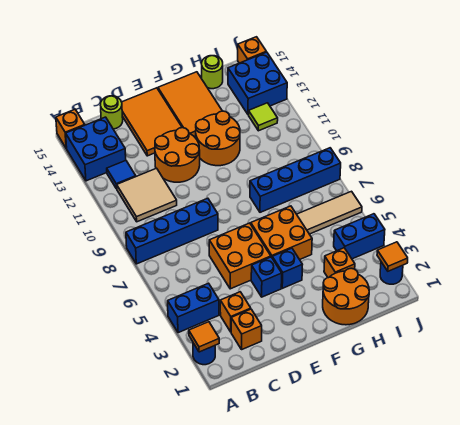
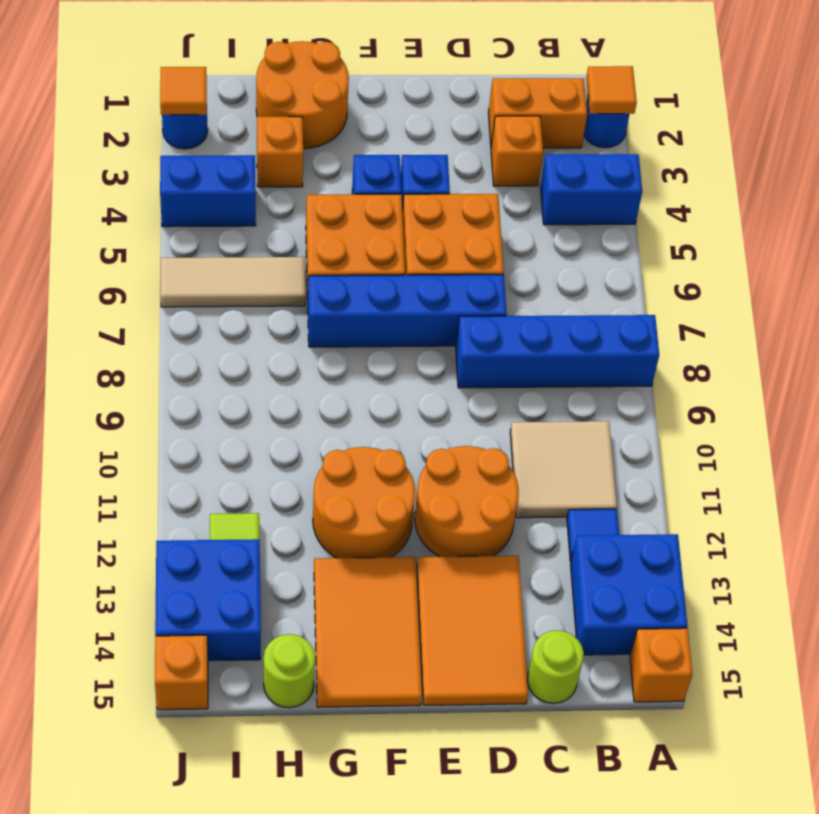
orange 1x1 brick [231,309,262,349] -> orange 1x2 brick [488,78,587,148]
blue 1x4 brick [250,148,341,212] -> blue 1x4 brick moved to [308,275,507,347]

